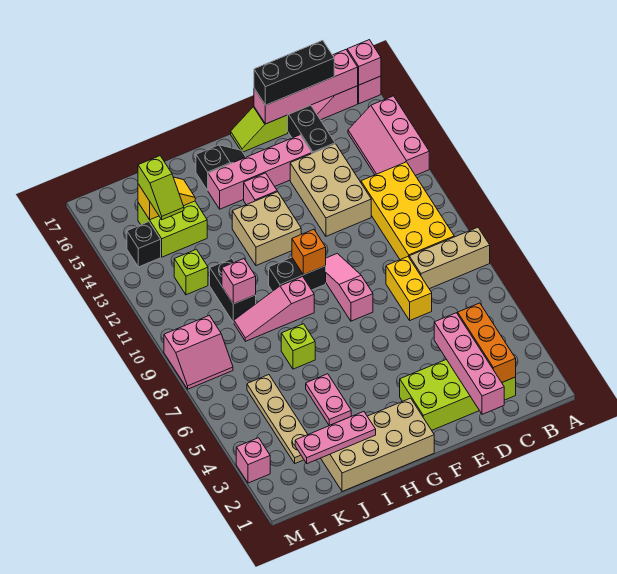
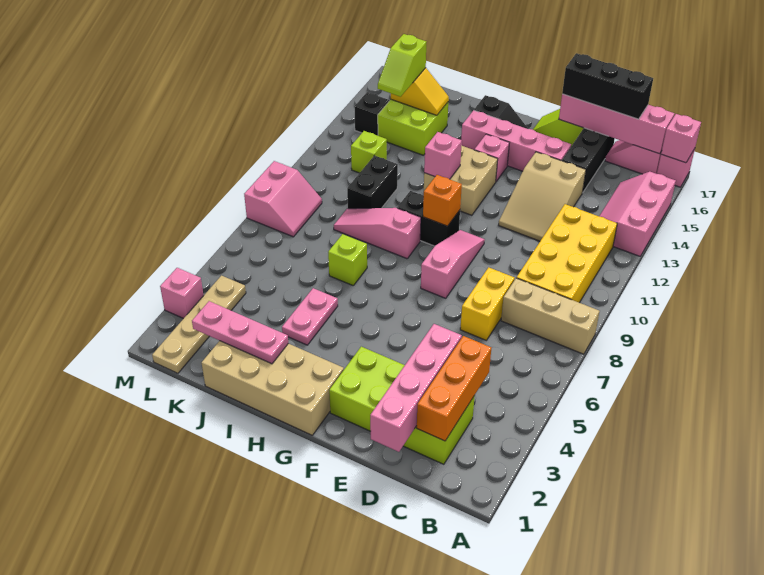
tan 2x3 brick [290,144,371,236] -> tan 2x3 slope [499,152,586,241]
pink 1x1 brick [222,259,256,304] -> pink 1x1 brick moved to [424,132,462,179]
tan 1x4 plate [247,375,308,463] -> tan 1x4 plate moved to [152,276,246,373]
pink 2x2 slope [164,315,233,389] -> pink 2x2 slope turned to [244,161,322,237]

